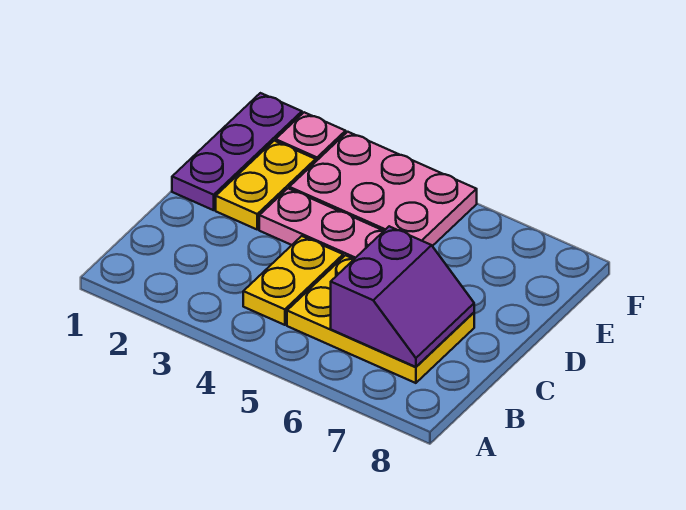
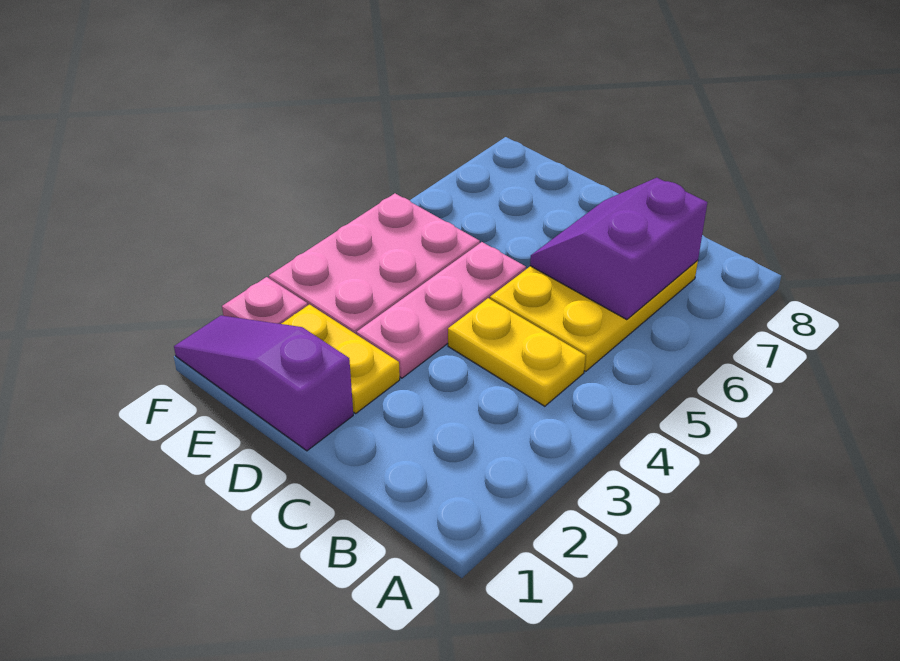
purple 2x2 slope [331,226,474,367] -> purple 2x2 slope turned to [530,178,707,320]
purple 1x3 plate [172,93,302,210] -> purple 1x3 slope [174,315,353,451]

